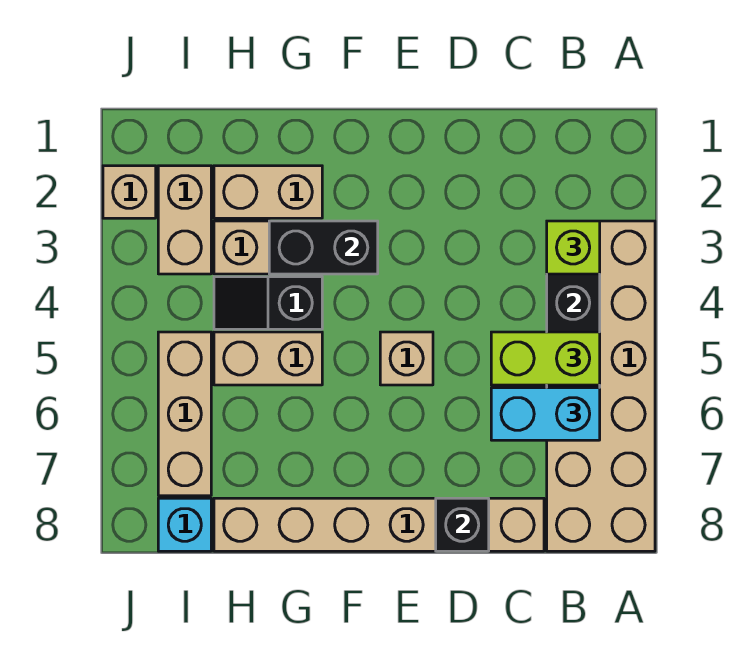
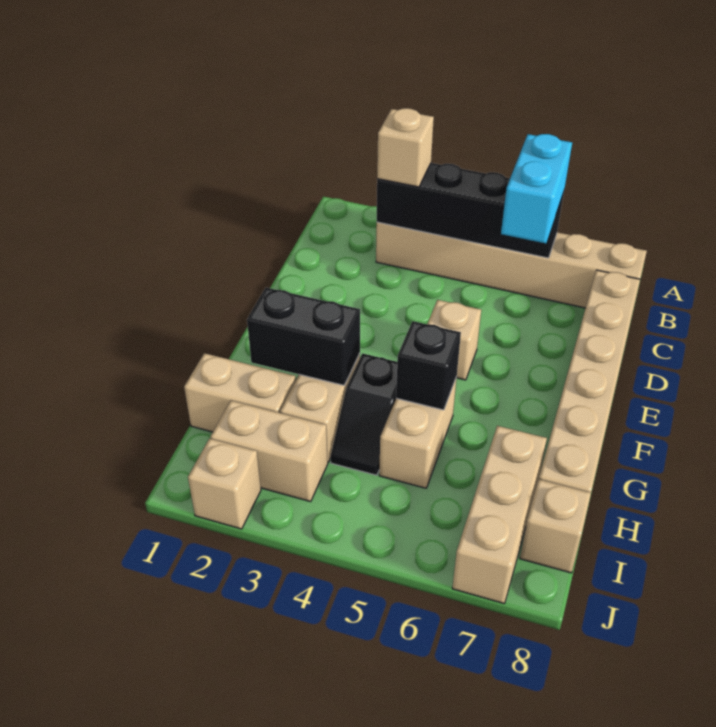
tan 2x6 brick [547,221,655,551] -> tan 1x6 brick [376,222,647,308]
lime 1x1 brick [547,221,600,274] -> tan 1x1 brick [377,108,434,187]
lime 1x2 brick [491,332,600,385] -> none
black 1x1 brick [436,498,489,551] -> black 1x1 brick moved to [396,321,461,410]
black 1x2 brick [269,221,378,274] -> black 1x2 brick turned to [247,288,360,385]
tan 1x2 brick [214,166,322,218] -> tan 1x2 brick turned to [184,353,296,432]
tan 1x3 brick [158,332,211,496] -> tan 1x3 brick turned to [452,426,547,603]
cyan 1x1 brick [158,498,211,551] -> tan 1x1 brick [520,479,591,573]

